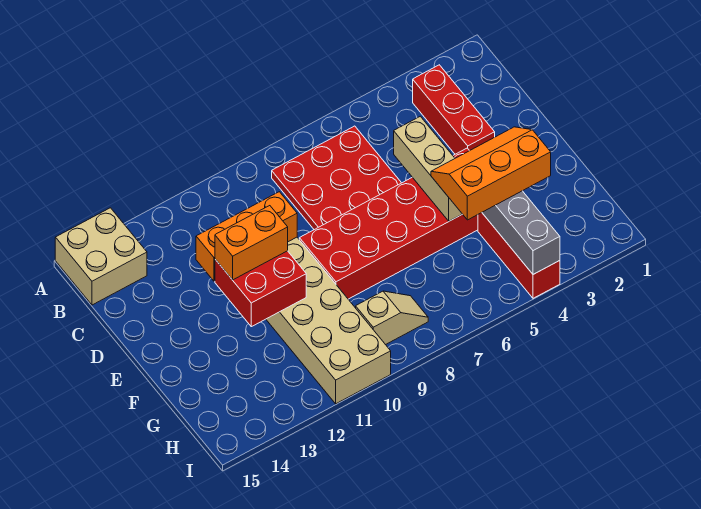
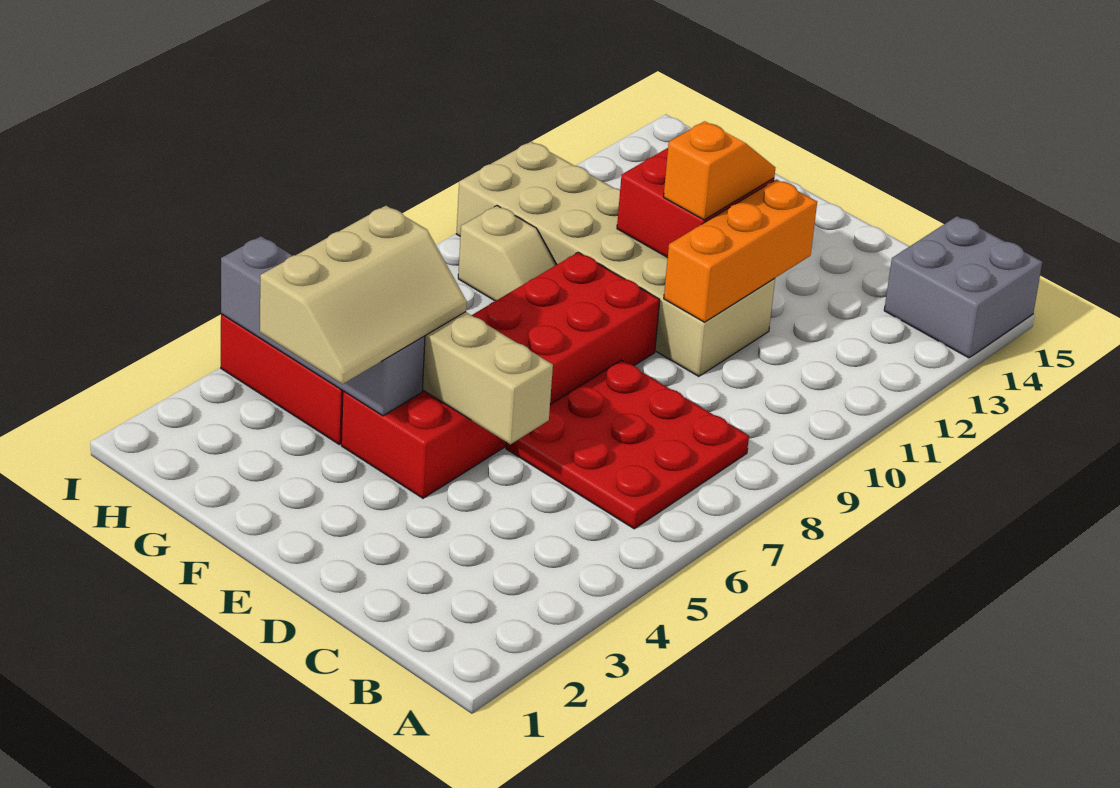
tan 2x2 brick [55,208,147,305] -> grey 2x2 brick [884,216,1042,358]
red 1x3 brick [413,65,495,154] -> none
orange 1x2 brick [215,206,288,280] -> orange 1x2 slope [664,121,775,220]
orange 2x3 slope [431,127,551,220] -> tan 2x3 slope [260,206,467,384]
tan 1x2 slope [356,291,428,345] -> tan 1x2 slope turned to [458,206,556,301]

